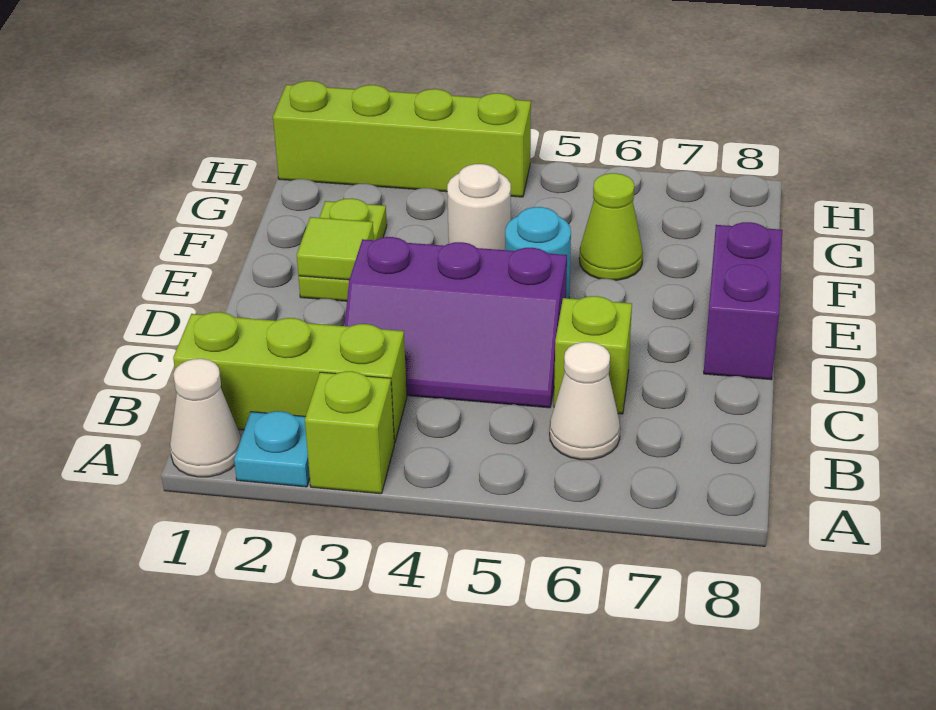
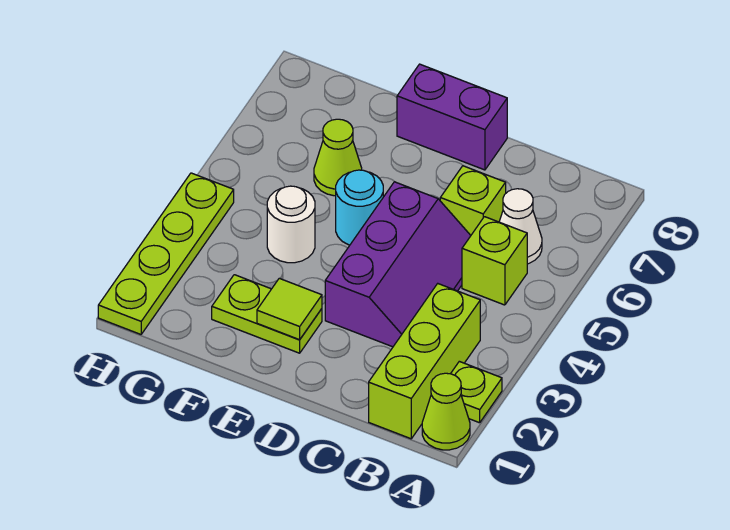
white 1x1 cone [170,359,241,477] -> lime 1x1 cone [422,373,470,450]
cyan 1x1 plate [234,411,310,487] -> lime 1x1 plate [451,361,502,423]
lime 1x1 brick [305,371,394,494] -> lime 1x1 brick moved to [462,217,527,305]
lime 1x4 brick [273,81,531,197] -> lime 1x4 plate [98,173,234,334]

